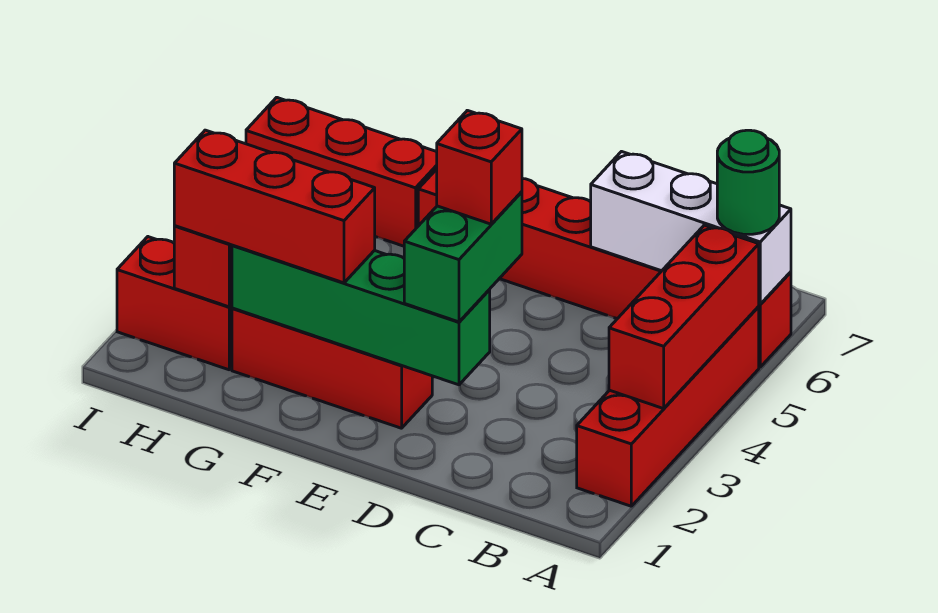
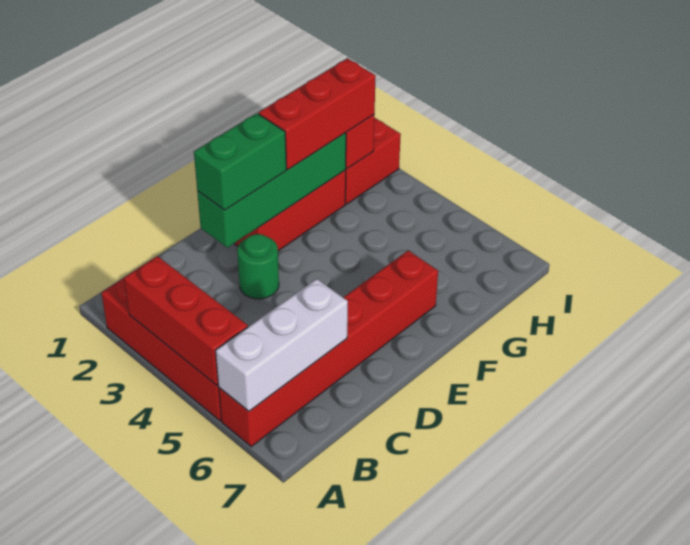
green 1x1 round brick [717,130,779,234] -> green 1x1 round brick moved to [237,234,279,299]
green 1x2 brick [404,192,522,322] -> green 1x2 brick turned to [194,113,286,210]
red 1x1 brick [437,110,522,224] -> none
red 1x3 brick [246,97,437,246] -> none

